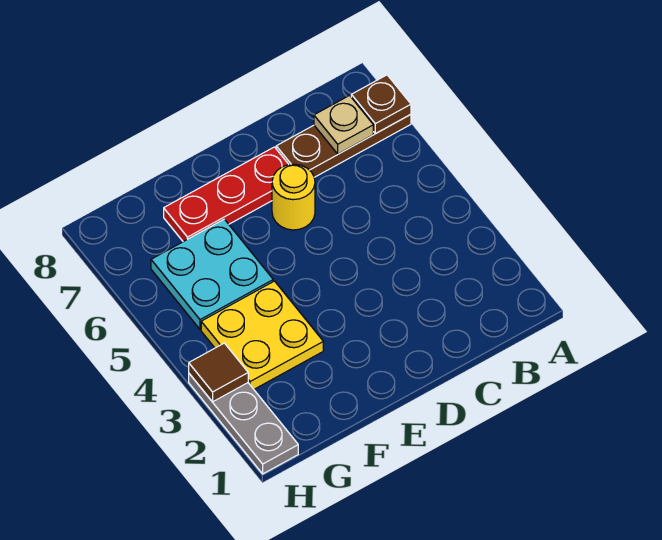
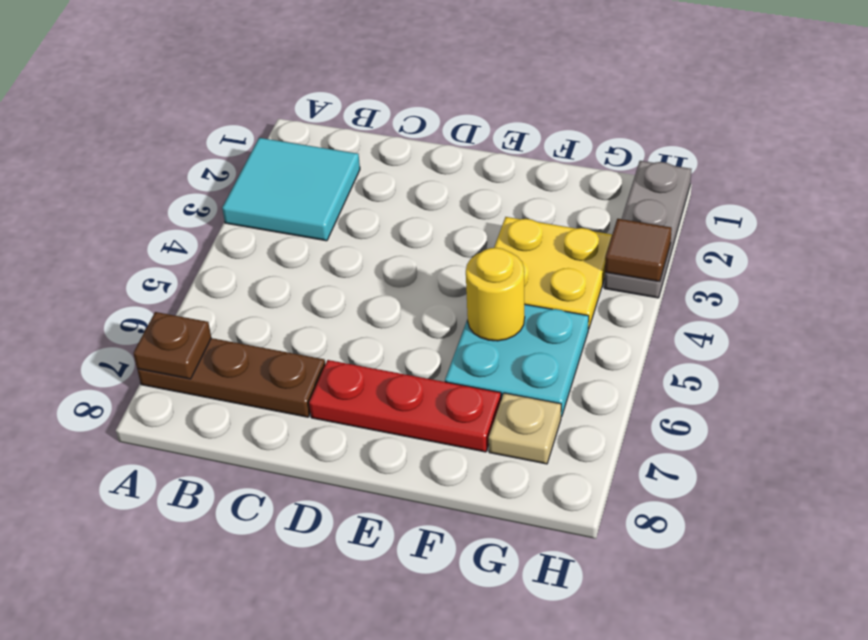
none -> cyan 2x2 tile [222,138,360,241]
tan 1x1 plate [314,96,373,154] -> tan 1x1 plate moved to [489,393,561,464]
yellow 1x1 round brick [272,164,315,230] -> yellow 1x1 round brick moved to [466,248,525,341]

